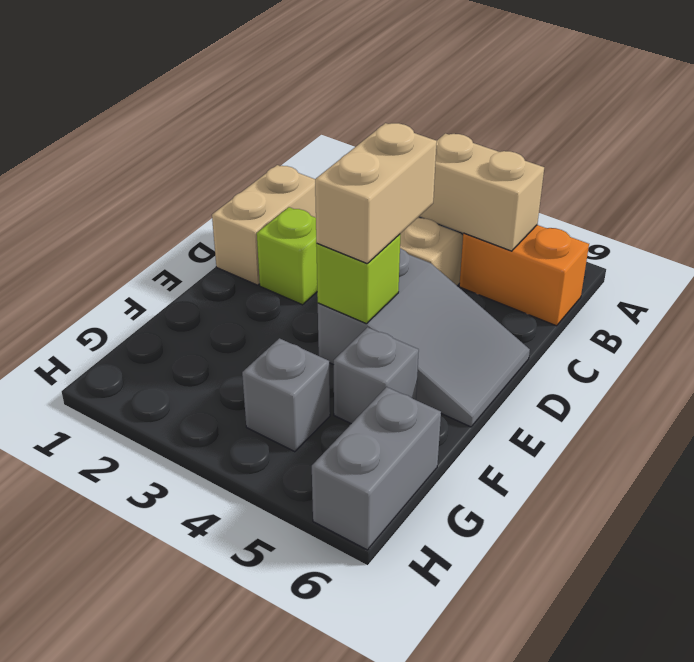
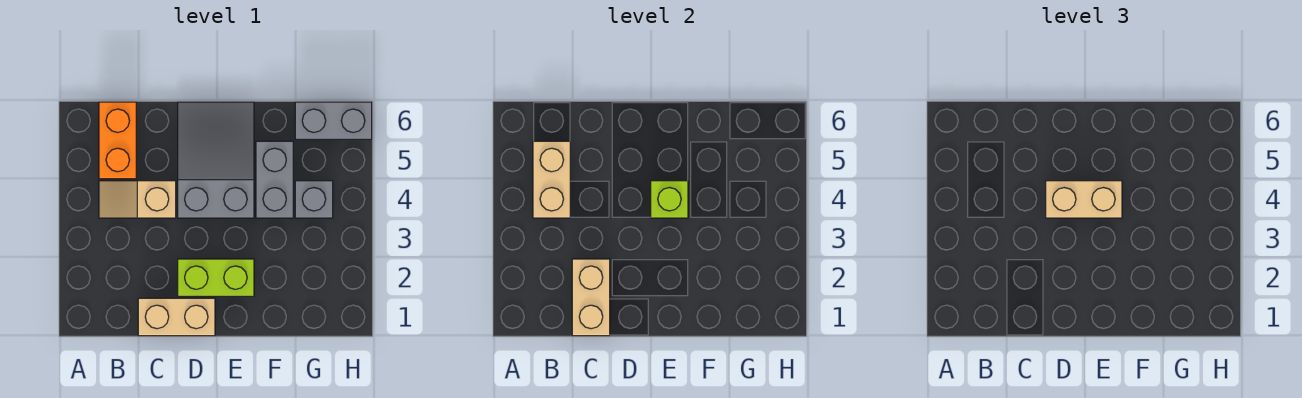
none -> tan 1x2 brick [572,259,610,336]
lime 1x1 brick [257,207,317,305] -> lime 1x2 brick [178,259,254,296]
grey 1x1 brick [334,327,419,424] -> grey 1x2 brick [256,141,293,218]

